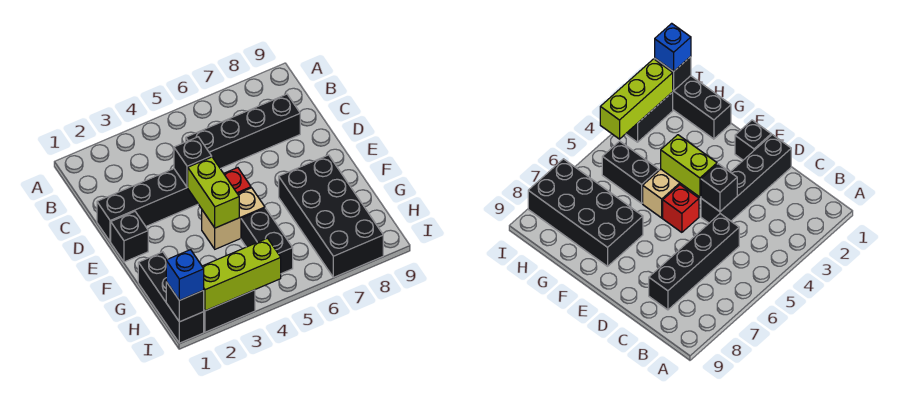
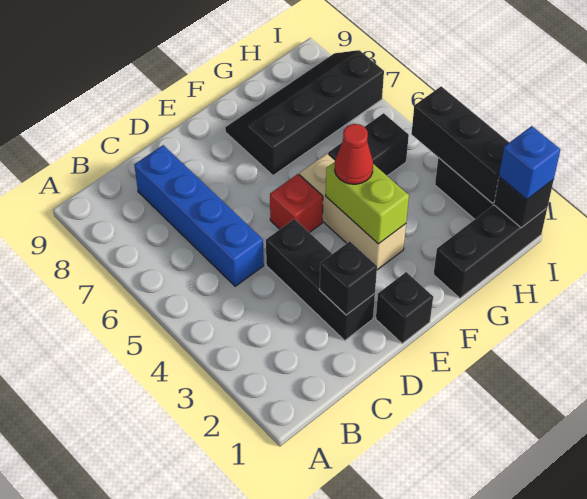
black 1x4 brick [186,94,300,169] -> blue 1x4 brick [134,145,264,286]
black 1x4 brick [97,169,198,242] -> black 1x3 brick [266,219,375,340]
black 1x1 brick [174,137,212,187] -> black 1x1 brick moved to [320,241,377,315]
lime 1x2 brick [187,157,239,228] -> lime 1x2 brick turned to [326,162,409,244]
tan 1x2 brick [202,188,265,249] -> tan 1x3 brick [299,153,406,270]
none -> red 1x1 cone [335,124,373,184]
black 2x4 brick [279,155,383,277] -> black 2x4 slope [225,50,384,176]
lime 1x3 brick [202,238,281,311] -> black 1x3 brick [411,86,509,204]

